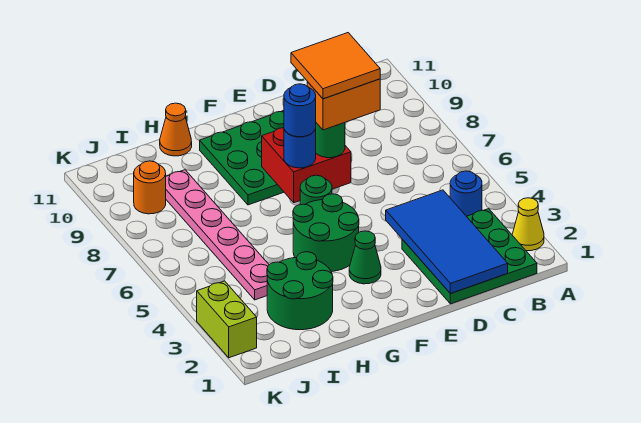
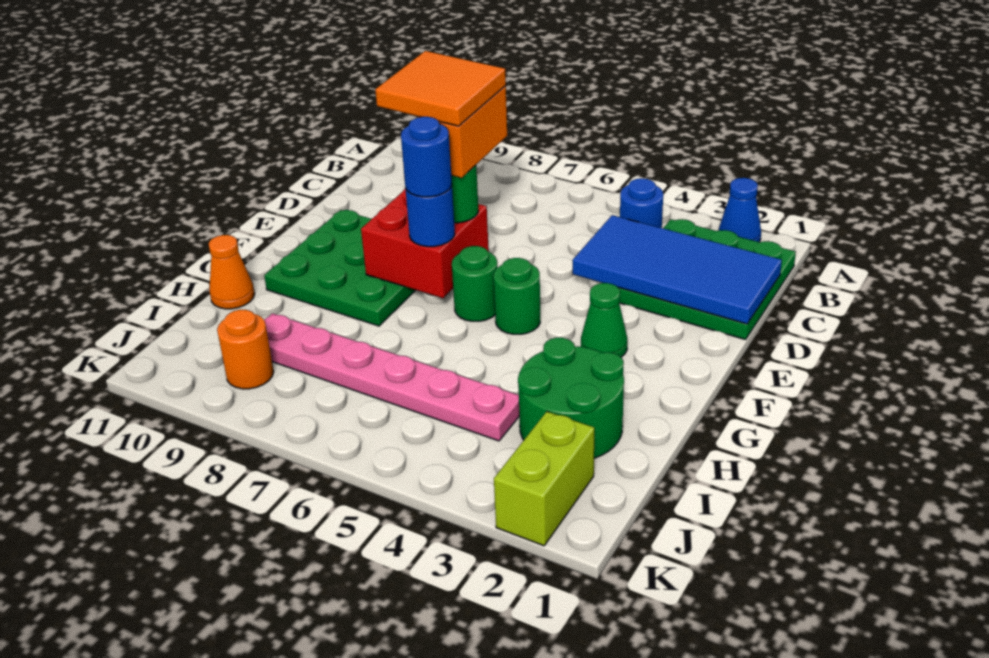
yellow 1x1 cone [512,198,544,251] -> blue 1x1 cone [719,178,761,242]
green 2x2 round brick [293,194,359,272] -> green 1x1 round brick [494,258,540,334]
lime 1x2 brick [197,281,257,358] -> lime 1x2 brick turned to [494,412,594,546]

